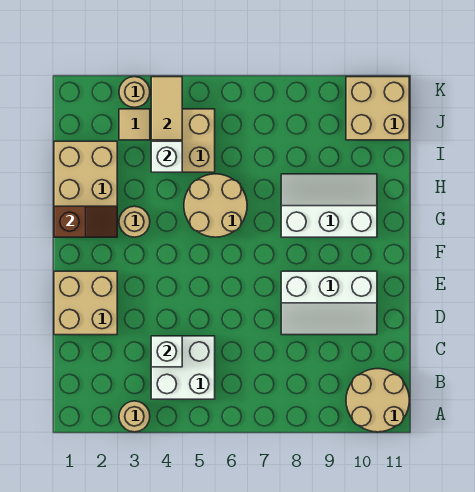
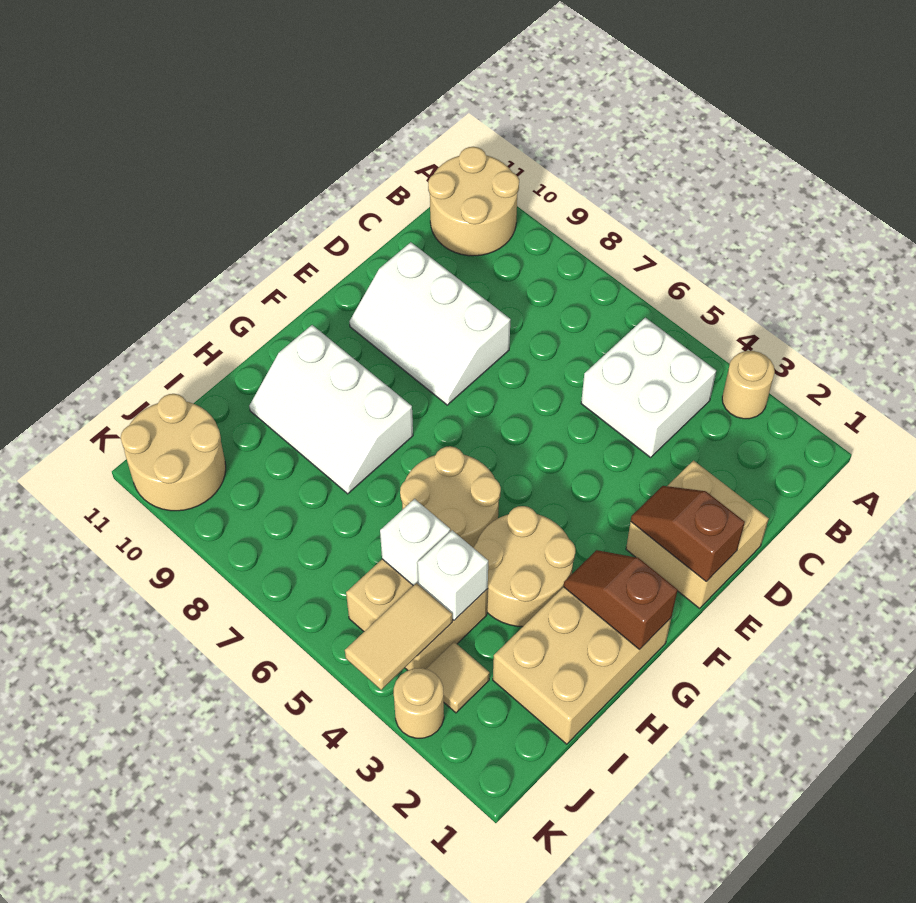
white 1x1 brick [151,336,182,367] -> white 1x1 brick moved to [380,499,450,586]
white 2x3 slope [281,271,377,335] -> white 2x3 slope turned to [349,242,511,405]
none -> brown 1x2 slope [631,486,745,582]
tan 1x1 round brick [119,206,150,237] -> tan 2x2 round brick [474,506,575,627]
tan 2x2 brick [346,77,409,140] -> tan 2x2 round brick [121,394,226,511]

